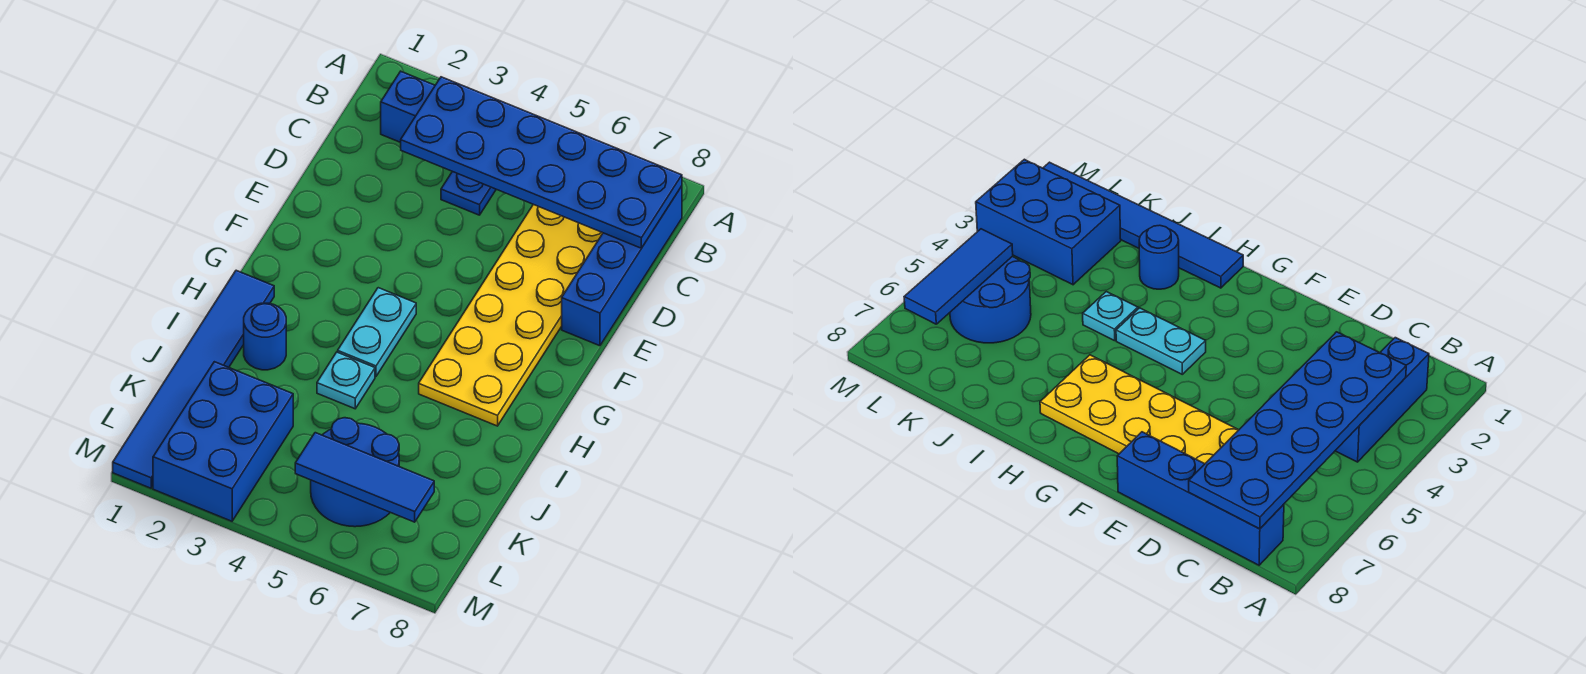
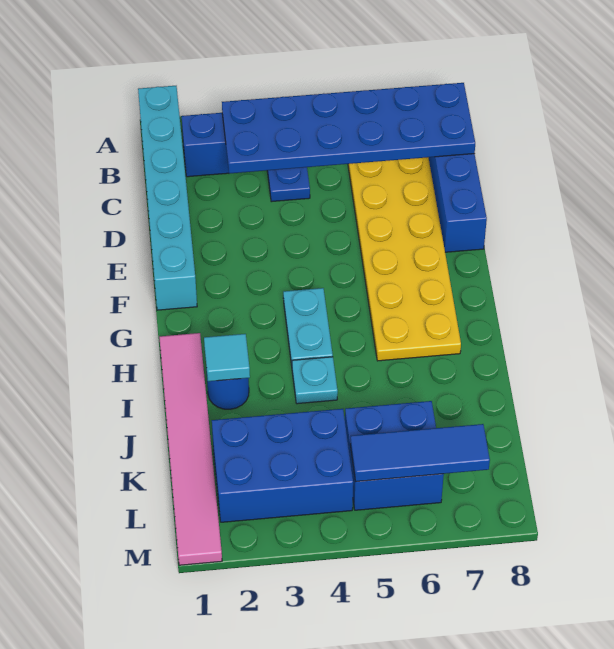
none -> cyan 1x6 brick [138,86,197,310]
blue 1x6 tile [113,270,274,488] -> pink 1x6 tile [159,333,222,565]
none -> cyan 1x1 tile [204,334,250,381]
blue 2x3 brick [153,362,293,521] -> blue 2x3 brick turned to [212,409,353,522]
blue 2x2 round brick [311,418,399,527] -> blue 2x2 brick [345,401,444,510]

